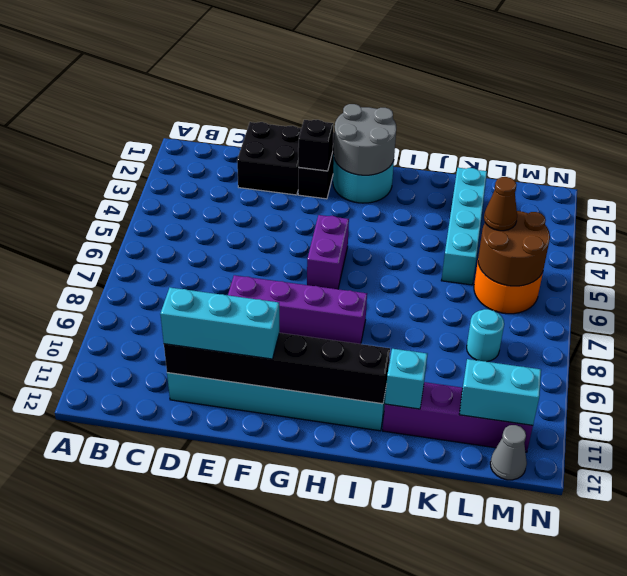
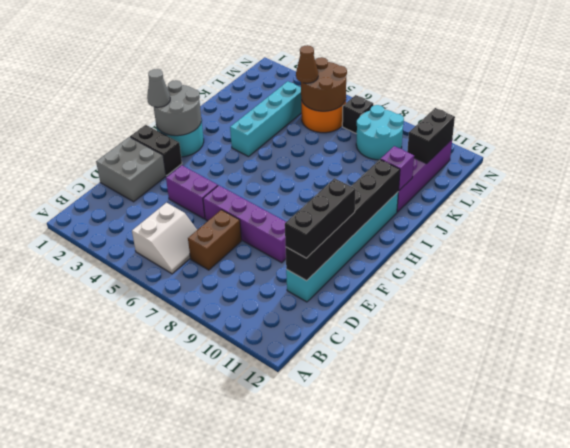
none -> white 2x2 slope [132,203,197,274]
none -> brown 1x2 brick [188,210,241,270]
black 2x2 brick [237,122,301,195] -> grey 2x2 brick [96,137,166,202]
cyan 1x3 brick [160,288,279,359] -> black 1x3 brick [285,178,355,258]
purple 1x4 brick [228,275,367,344] -> purple 1x4 brick turned to [203,185,286,263]
black 1x1 brick [298,120,333,171] -> black 1x1 brick moved to [342,95,373,134]
purple 1x2 brick [307,215,349,289] -> purple 1x2 brick moved to [166,165,218,219]
cyan 1x1 brick [385,349,427,409] -> purple 1x1 brick [380,146,414,191]
cyan 1x4 brick [441,168,487,285] -> cyan 1x4 brick turned to [230,81,301,157]
cyan 1x1 round brick [467,309,504,362] -> cyan 2x2 round brick [356,105,404,160]
cyan 1x2 brick [459,359,541,425] -> black 1x2 brick [407,108,455,164]
grey 1x1 cone [490,425,527,480] -> grey 1x1 cone moved to [147,69,170,107]

